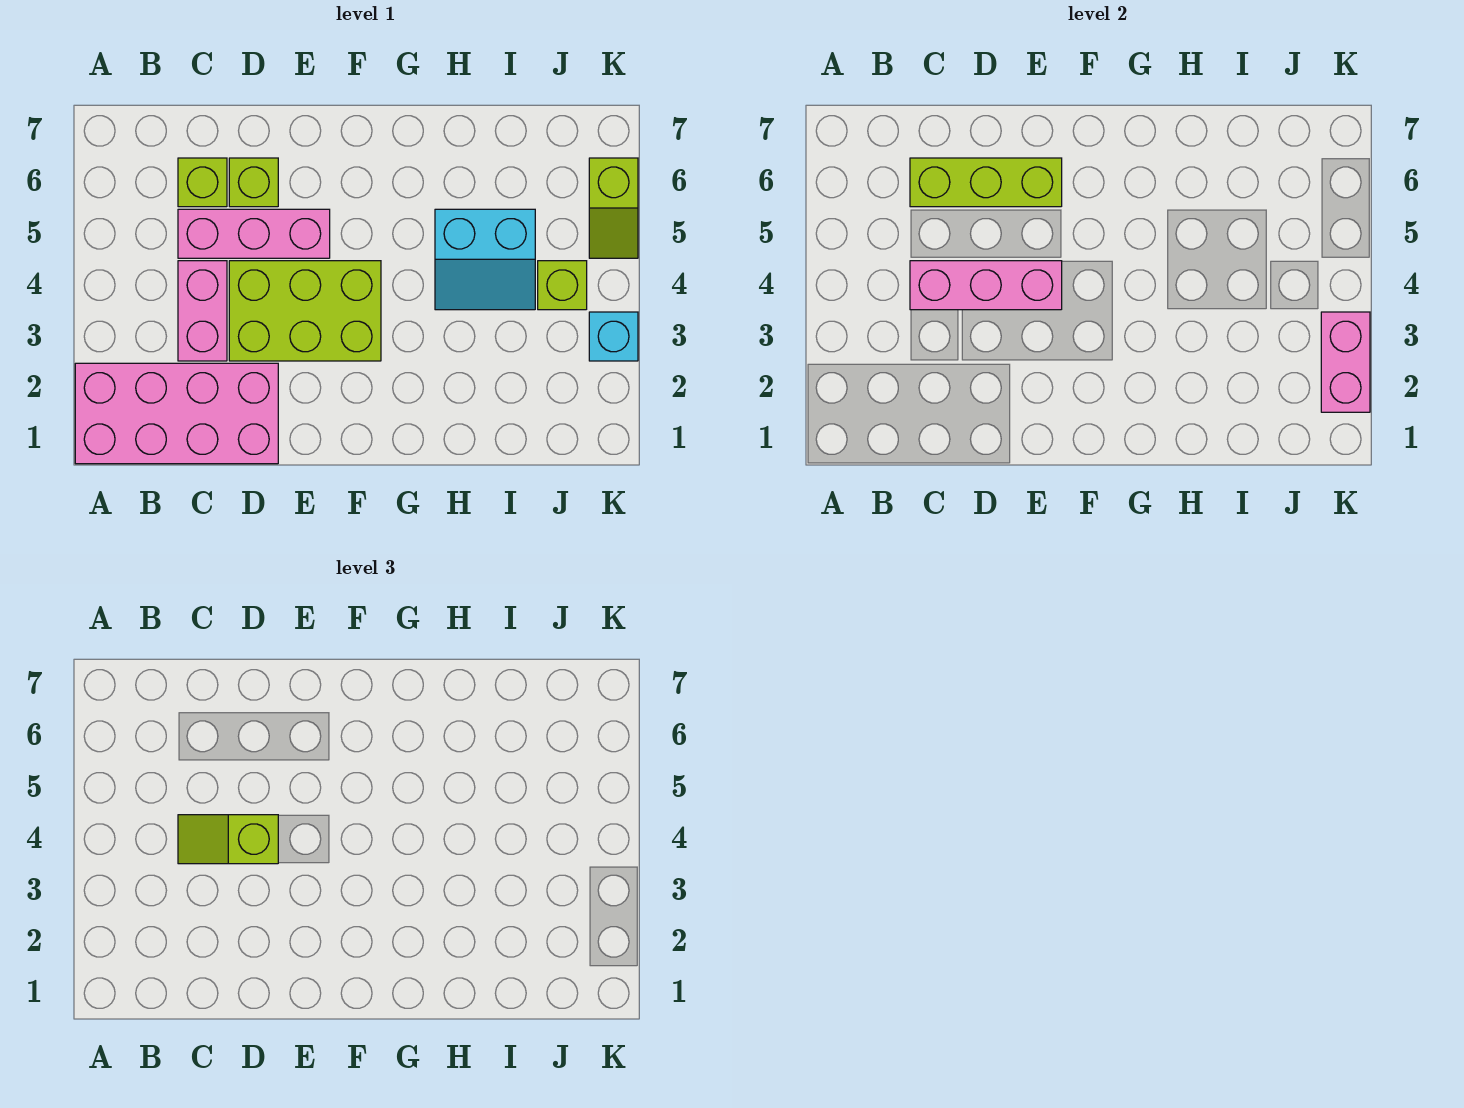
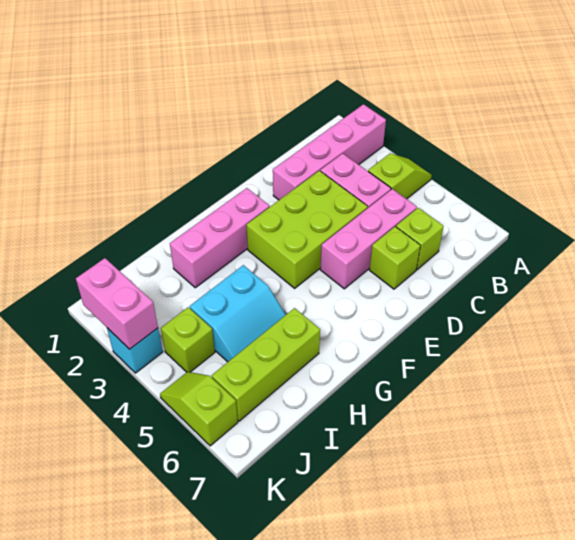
pink 2x4 brick [75,363,278,464] -> pink 1x4 brick [273,104,386,200]
pink 1x3 brick [910,261,1062,310] -> pink 1x3 brick moved to [170,188,270,288]
lime 1x2 slope [178,815,278,864] -> lime 1x2 slope moved to [368,153,432,199]
lime 1x3 brick [910,158,1062,207] -> lime 1x3 brick moved to [212,308,320,421]
cyan 2x2 slope [435,209,535,310] -> cyan 2x2 slope turned to [190,265,286,362]

